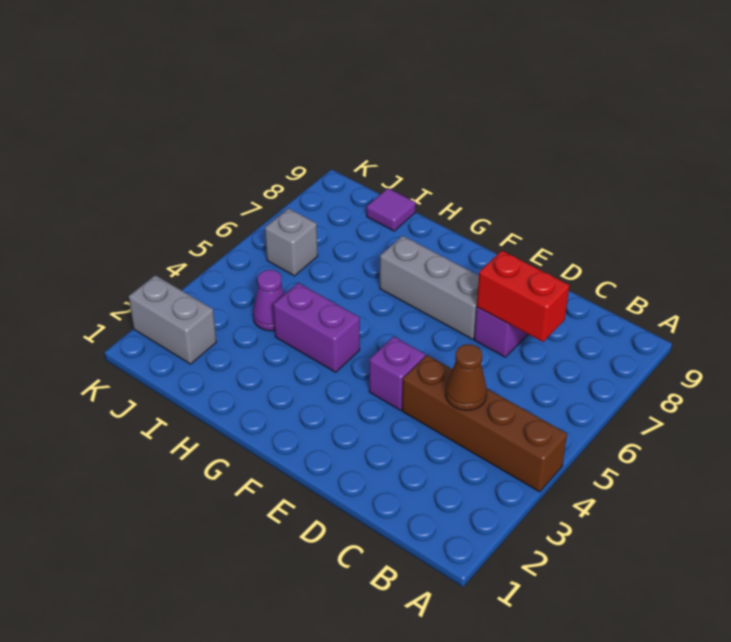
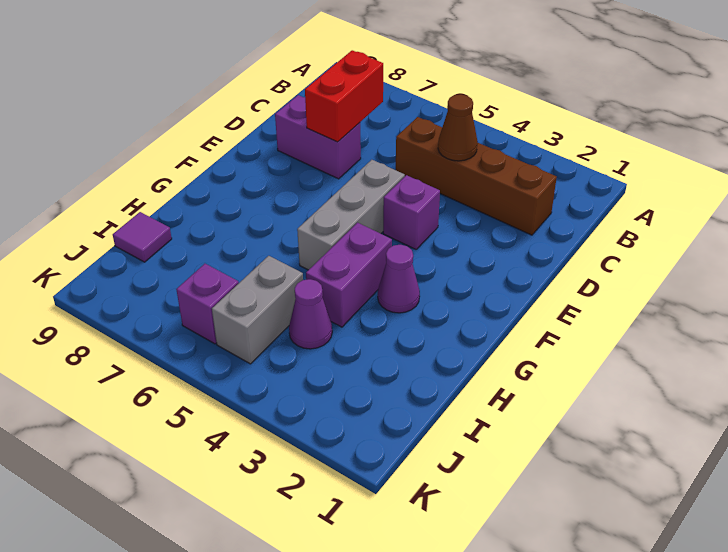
brown 1x4 brick [402,355,567,492] -> brown 1x4 brick turned to [396,117,557,235]
grey 1x3 brick [380,236,479,339] -> grey 1x3 brick moved to [297,160,405,270]
none -> purple 1x1 cone [378,245,420,313]
grey 1x2 brick [129,275,216,364] -> grey 1x2 brick moved to [212,256,303,364]
grey 1x1 brick [265,208,318,276] -> purple 1x1 brick [176,264,239,344]

